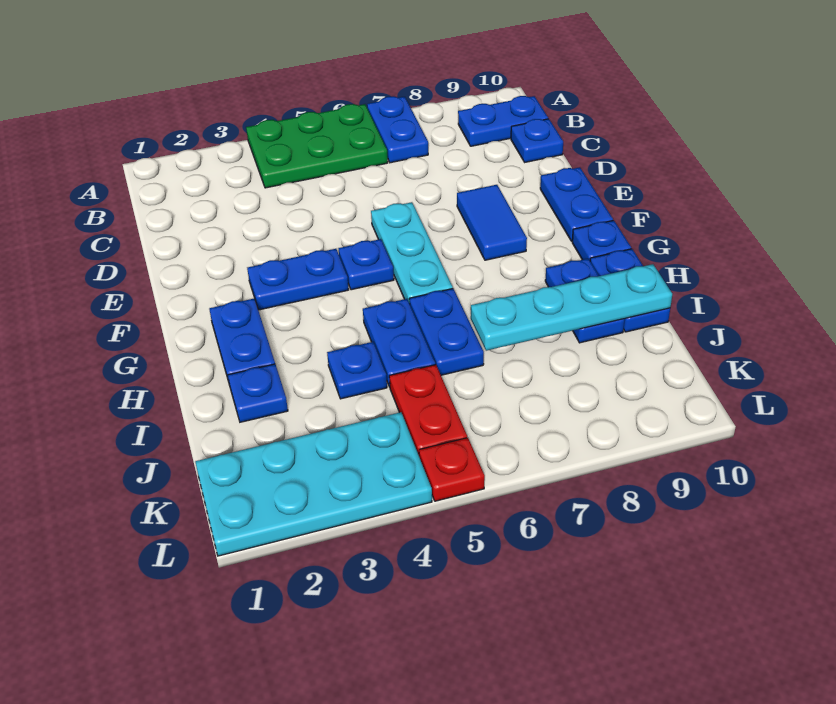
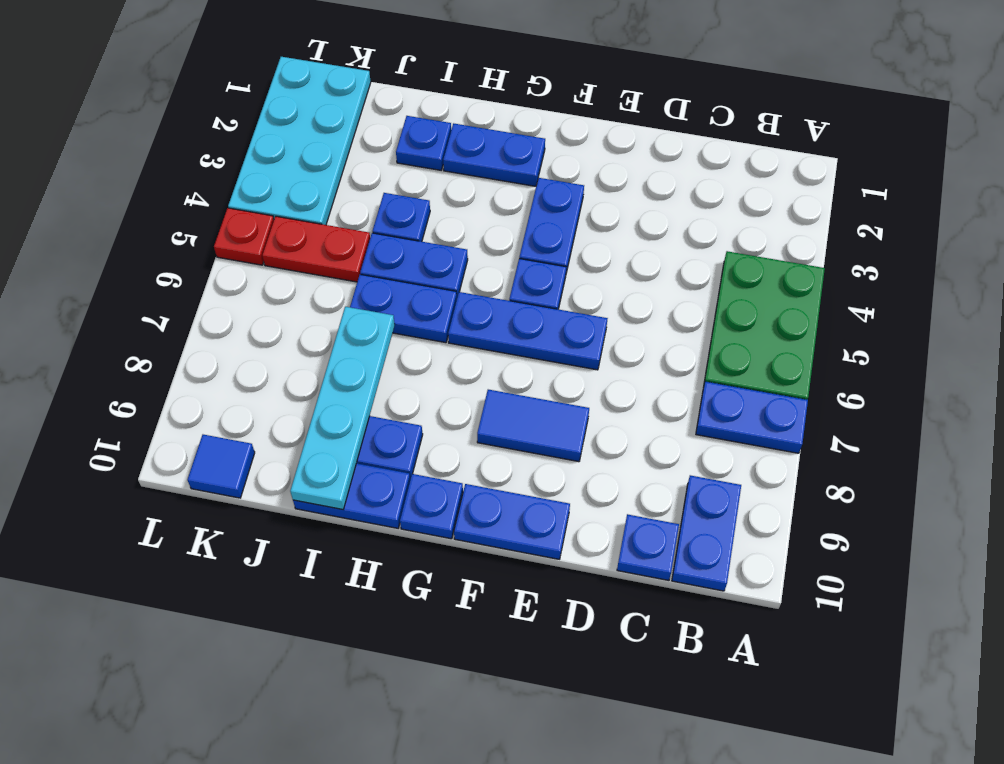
cyan 1x3 plate [371,202,453,304] -> blue 1x3 plate [448,292,608,370]
none -> blue 1x1 tile [187,435,255,498]

